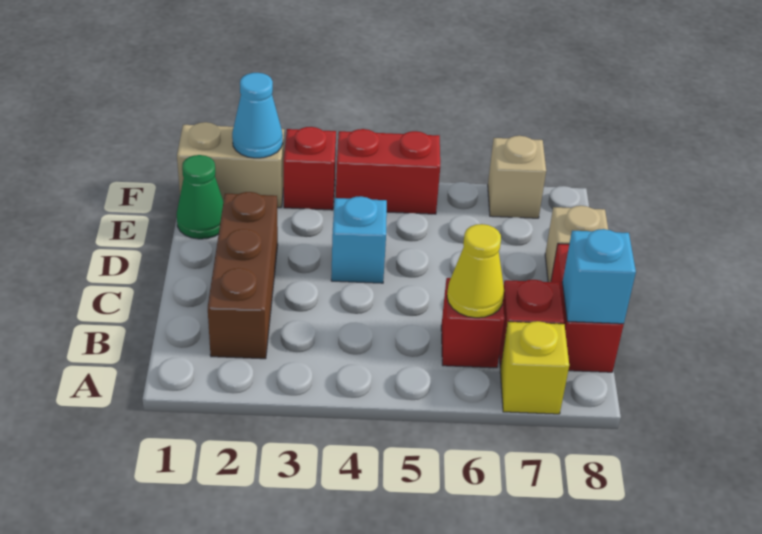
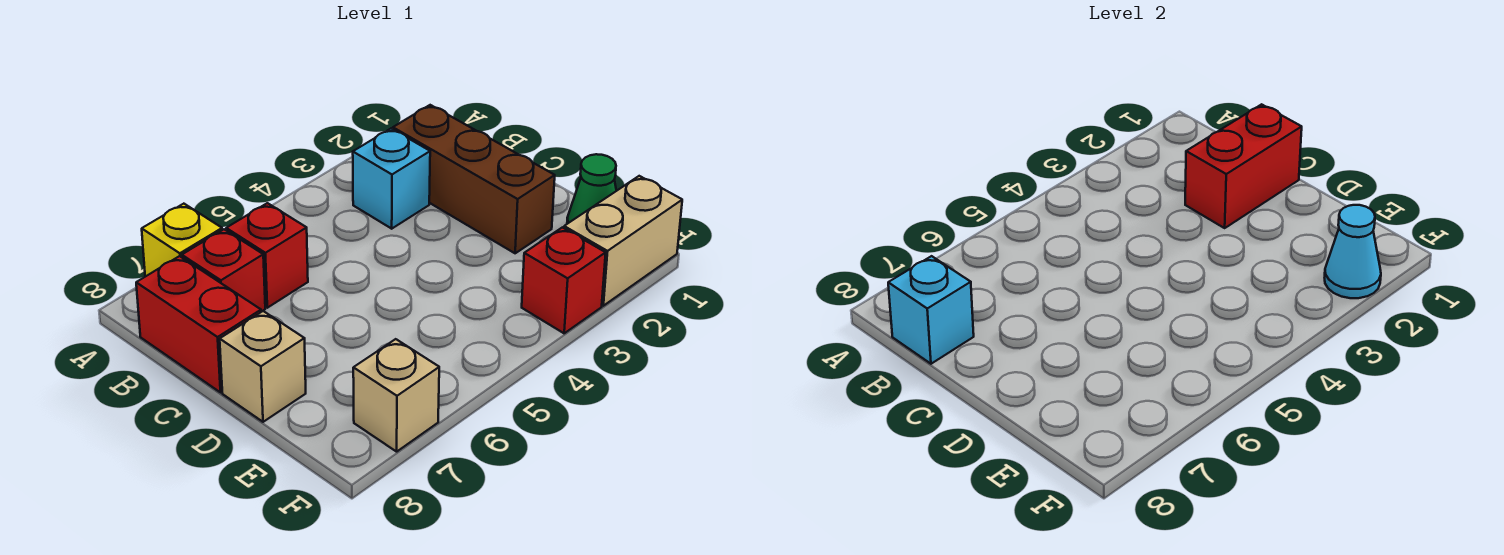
yellow 1x1 cone [447,224,504,318] -> none
cyan 1x1 brick [331,196,387,283] -> cyan 1x1 brick moved to [353,129,430,229]
red 1x2 brick [336,129,440,214] -> red 1x2 brick moved to [1185,104,1302,228]

